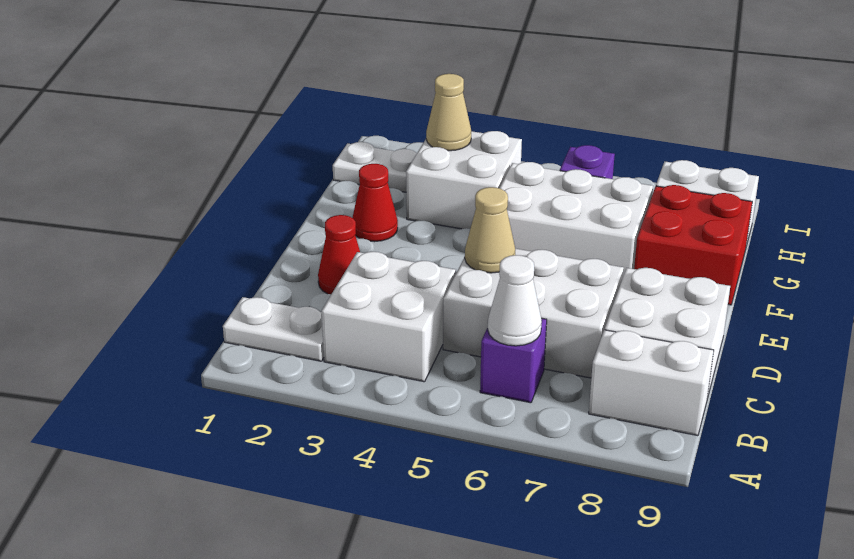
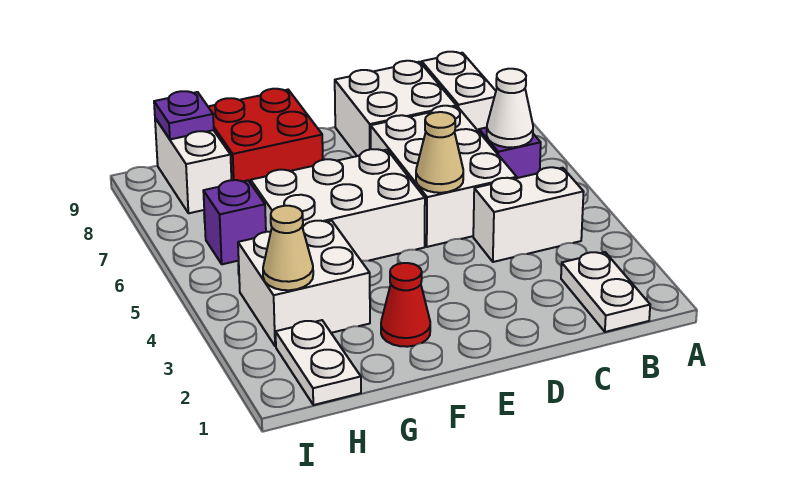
white 2x2 brick [322,252,456,382] -> white 1x2 brick [473,167,584,262]
red 1x1 cone [318,215,360,294] -> none
white 2x3 brick [499,162,653,276] -> white 2x3 brick turned to [251,149,425,261]
none -> purple 1x1 plate [154,91,214,139]

